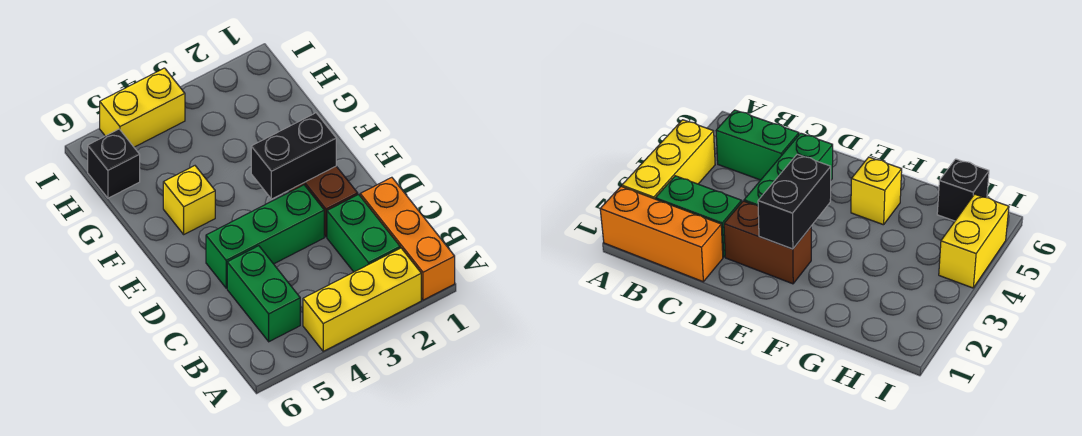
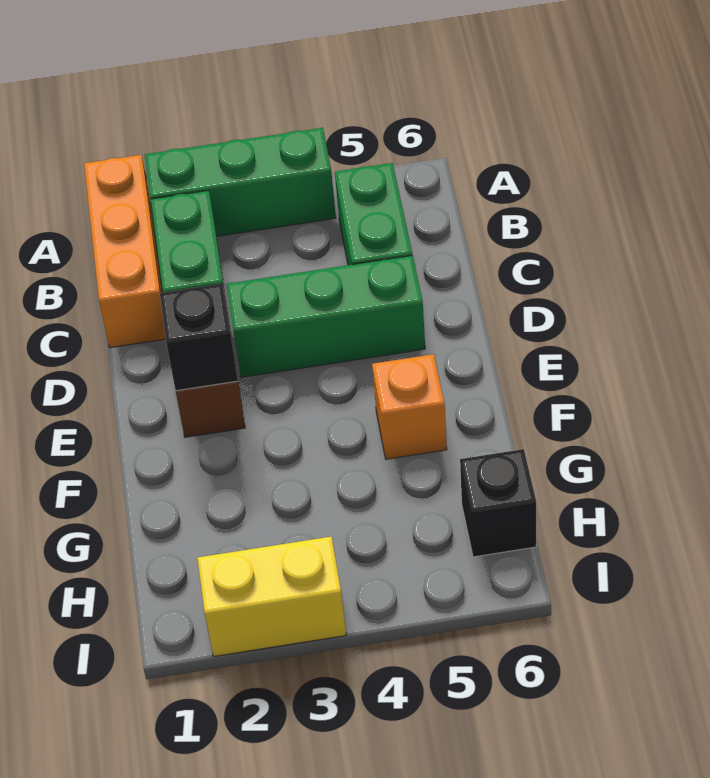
yellow 1x3 brick [303,248,421,351] -> green 1x3 brick [145,128,336,236]
black 1x2 brick [251,113,336,199] -> black 1x1 brick [160,284,238,391]
yellow 1x1 brick [163,166,215,234] -> orange 1x1 brick [372,354,447,459]
yellow 1x2 brick [100,68,185,147] -> yellow 1x2 brick moved to [197,537,346,656]

